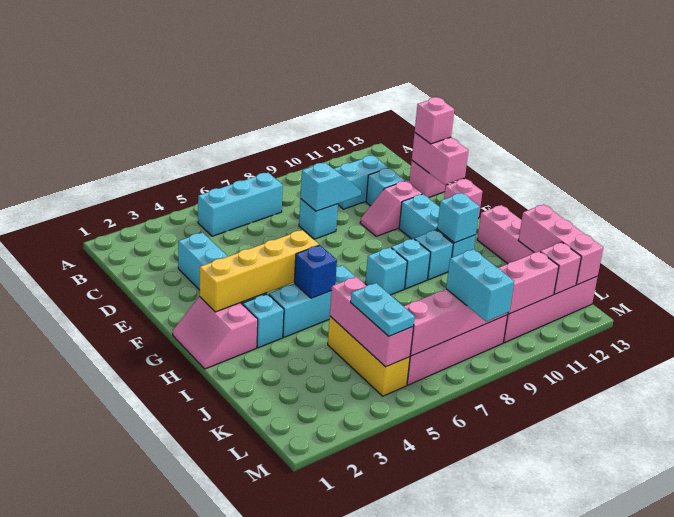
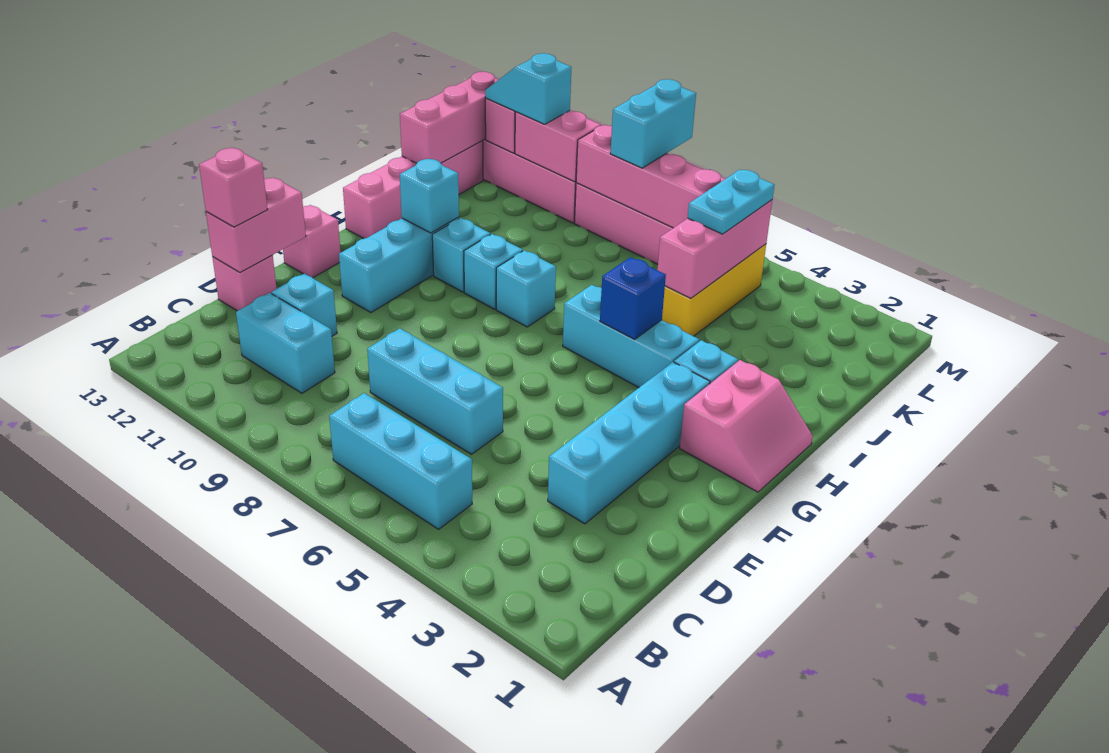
cyan 1x1 brick [299,199,338,239] -> cyan 1x3 brick [367,328,503,454]
cyan 1x2 slope [301,163,361,211] -> cyan 1x2 slope moved to [485,53,571,124]
pink 1x2 slope [360,181,422,236] -> none
yellow 1x4 brick [200,230,319,312] -> none

